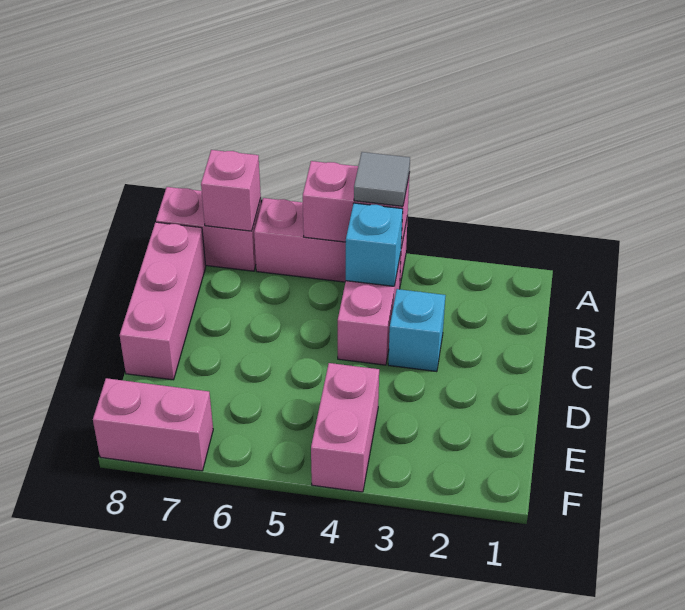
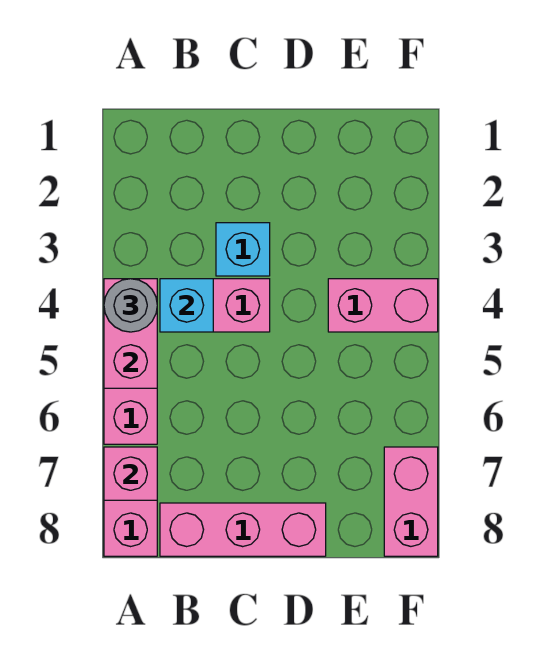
grey 1x1 tile [354,152,410,206] -> grey 1x1 round brick [104,279,157,332]

